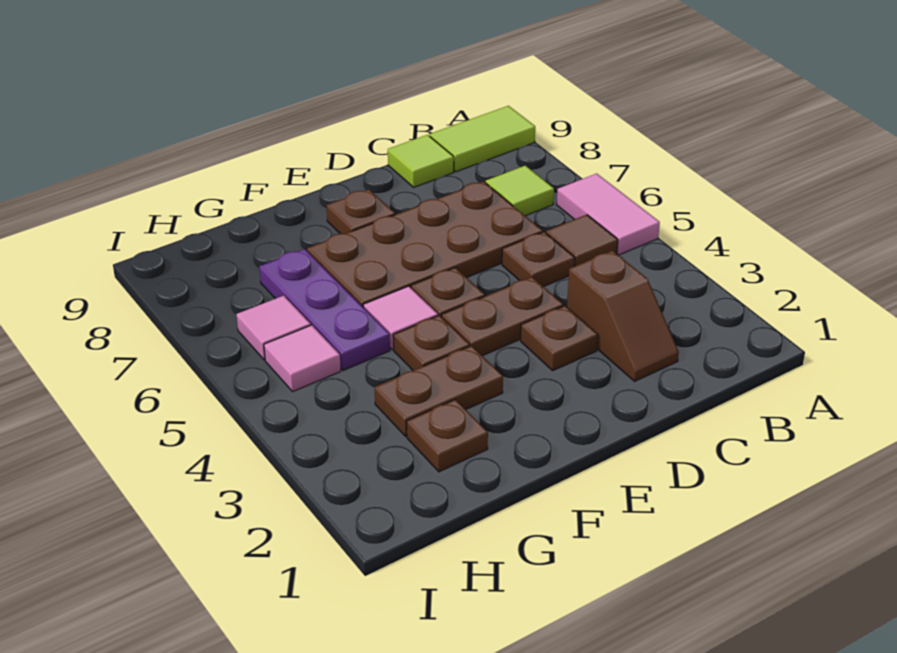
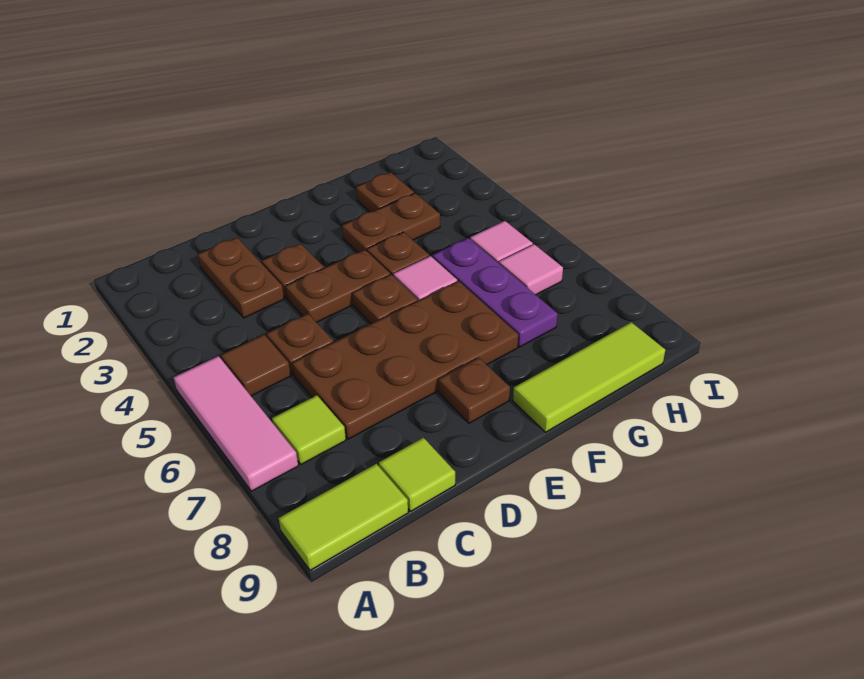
pink 1x2 tile [557,174,660,255] -> pink 1x3 tile [173,356,298,491]
brown 1x2 slope [567,251,679,381] -> brown 1x2 plate [198,238,284,318]
none -> lime 1x3 tile [513,322,665,432]

